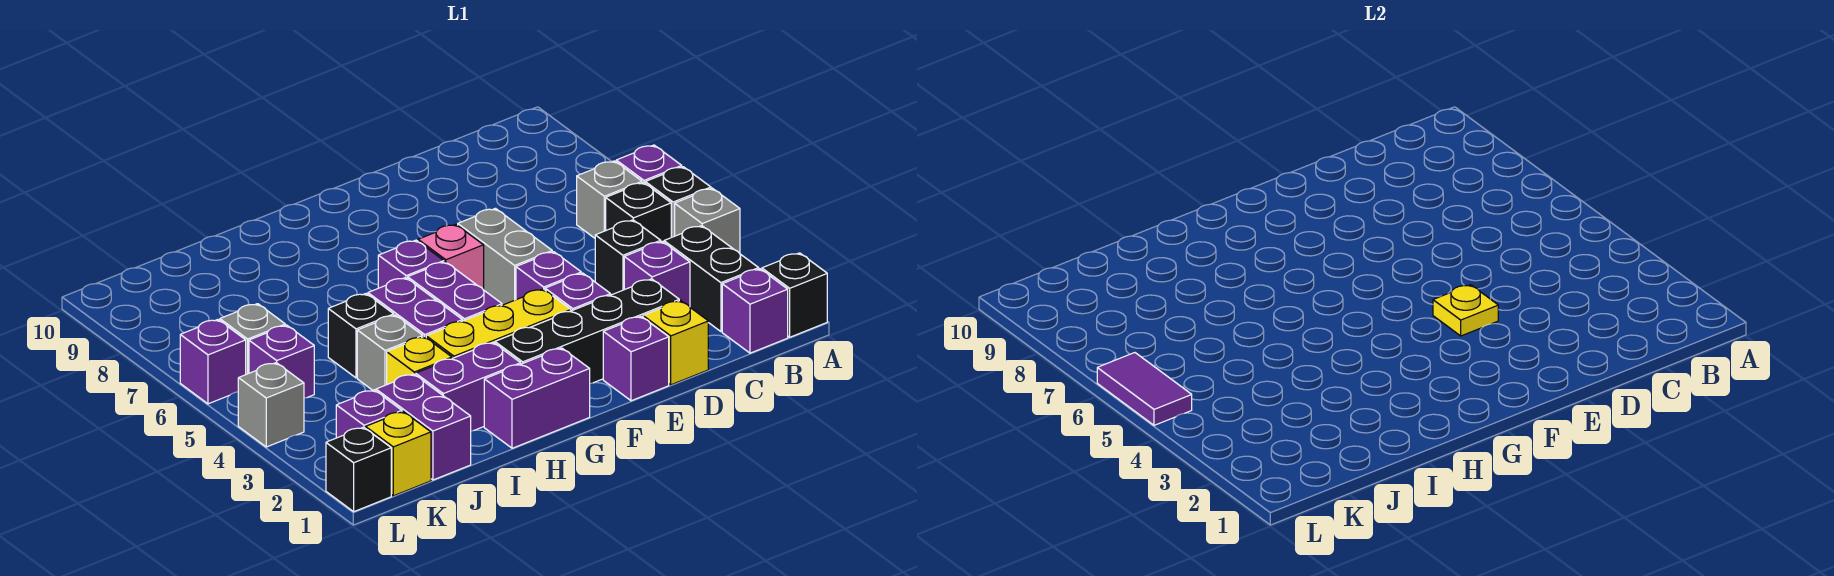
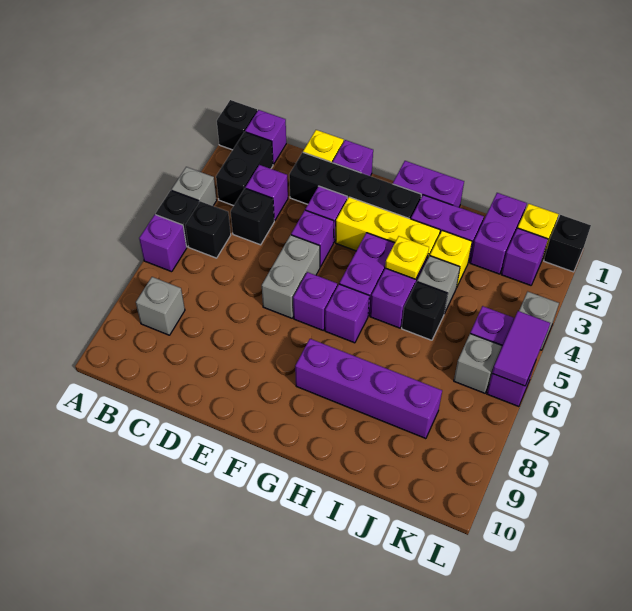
grey 1x1 brick [577,161,642,238] -> grey 1x1 brick moved to [136,277,185,335]
yellow 1x1 plate [1433,285,1498,336] -> yellow 1x1 plate moved to [385,236,429,279]
pink 1x1 brick [418,224,484,290] -> purple 1x1 brick [293,272,337,330]
none -> purple 1x4 brick [295,339,442,439]

